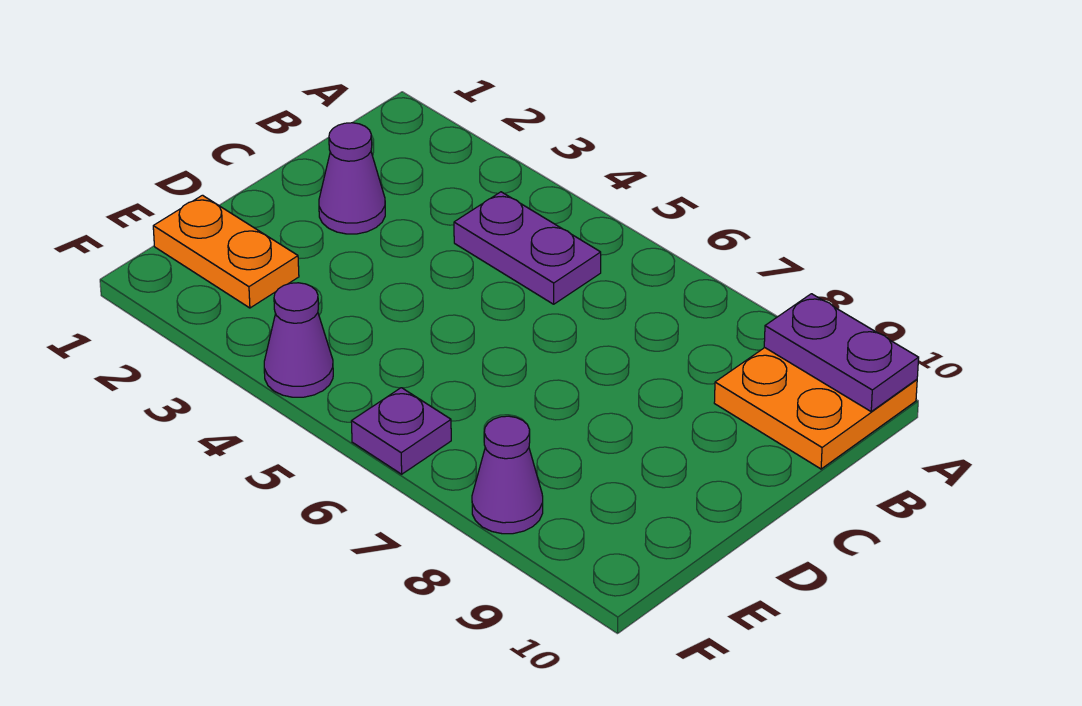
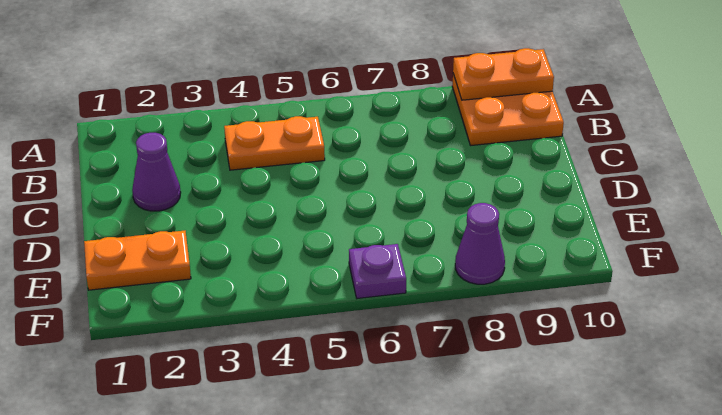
purple 1x2 plate [764,294,919,411] -> orange 1x2 plate [453,48,554,100]
purple 1x2 plate [454,192,601,304] -> orange 1x2 plate [224,116,325,170]
purple 1x1 cone [264,283,333,397] -> none

